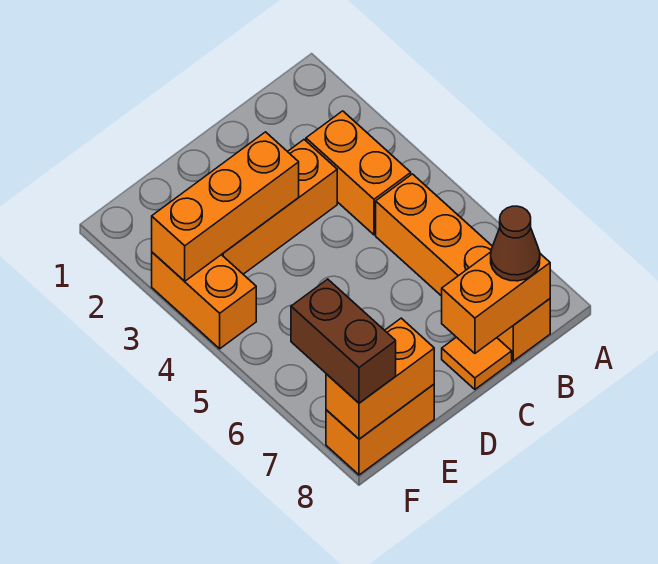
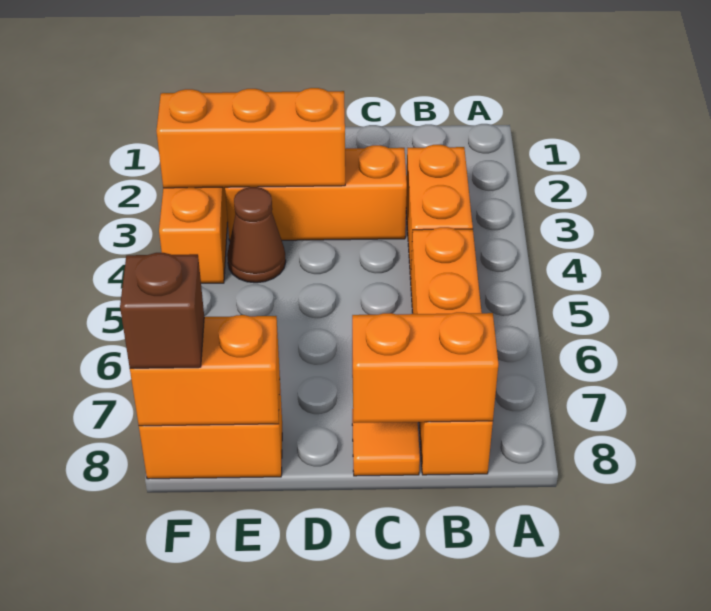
brown 1x1 cone [491,206,540,281] -> brown 1x1 cone moved to [227,187,286,283]
brown 1x2 brick [291,279,396,403] -> brown 1x1 brick [120,253,204,368]

